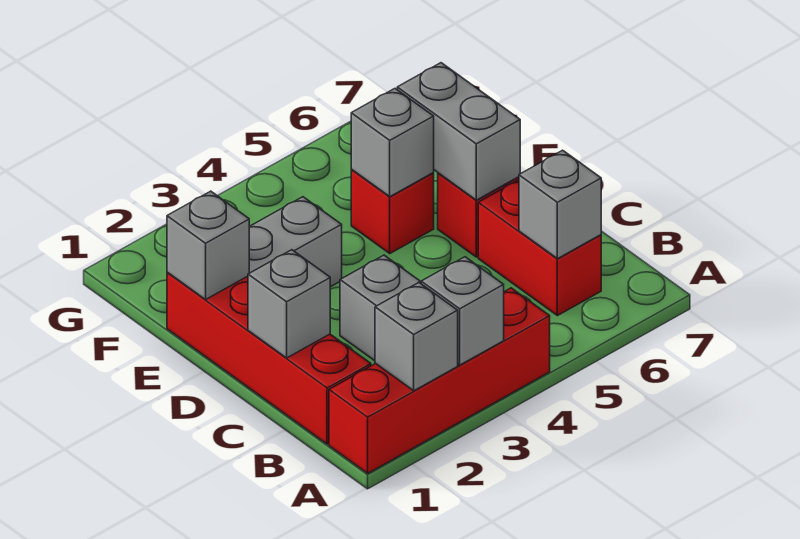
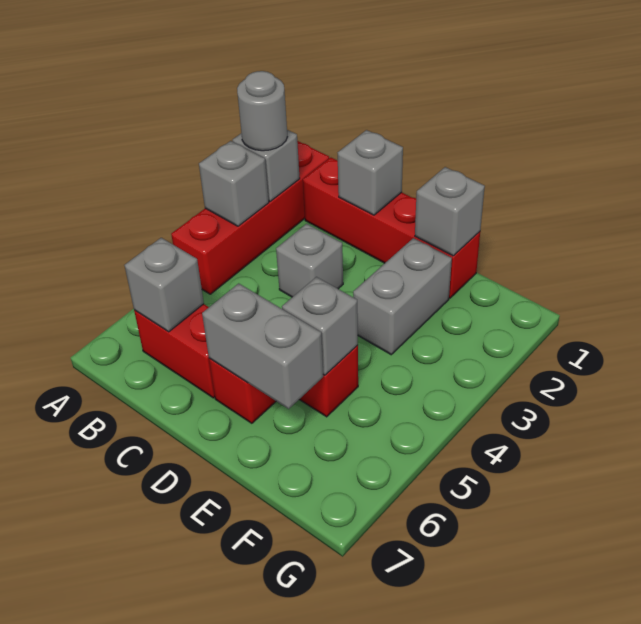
none -> grey 1x1 round brick [237,71,287,151]

